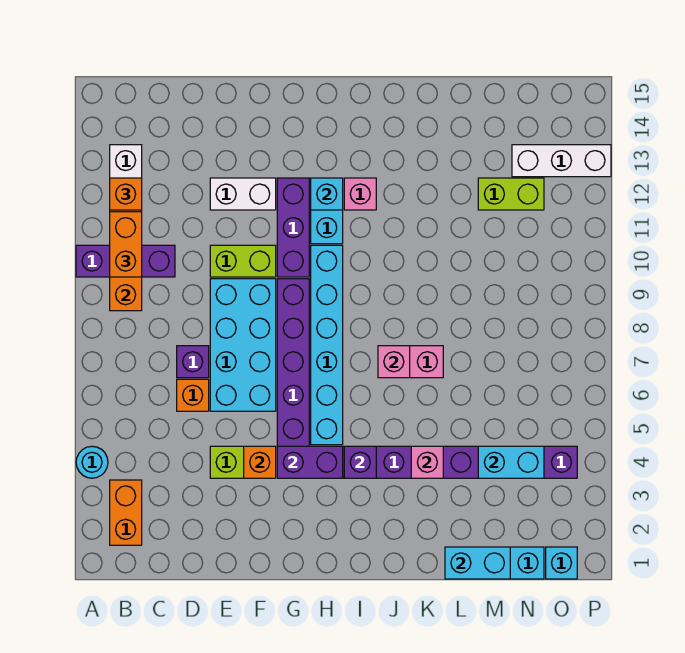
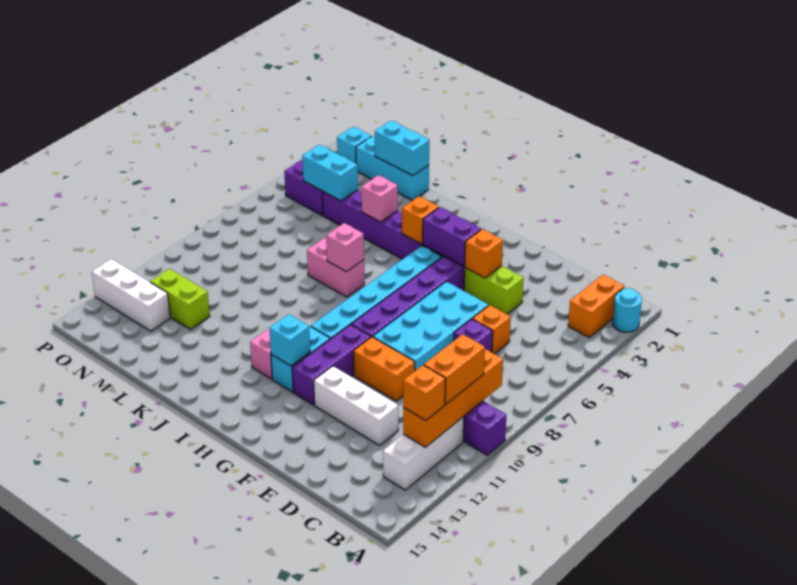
cyan 1x1 round brick [76,446,108,478] -> cyan 1x1 round brick moved to [613,288,642,332]
lime 1x2 brick [210,245,276,277] -> orange 1x2 brick [353,337,415,401]
white 1x2 brick [210,178,276,210] -> white 1x3 brick [314,366,398,445]
purple 1x1 brick [344,446,376,478] -> orange 1x1 brick [402,196,439,244]

